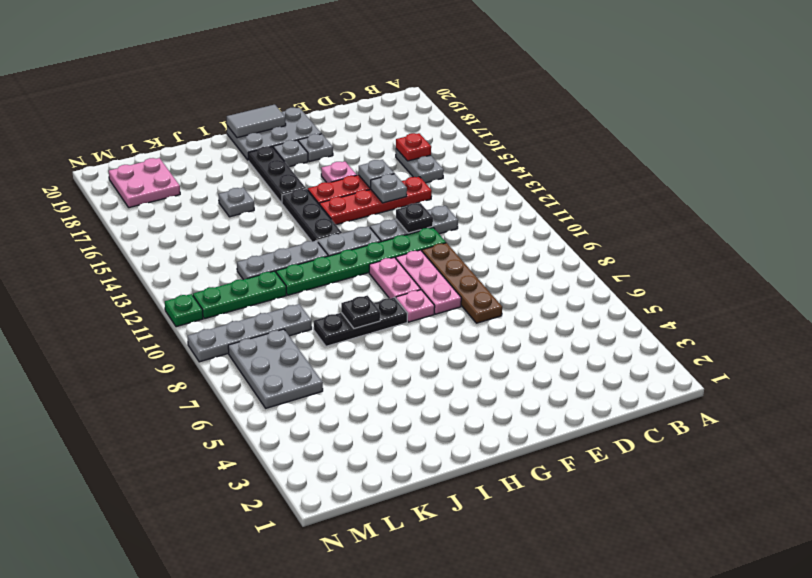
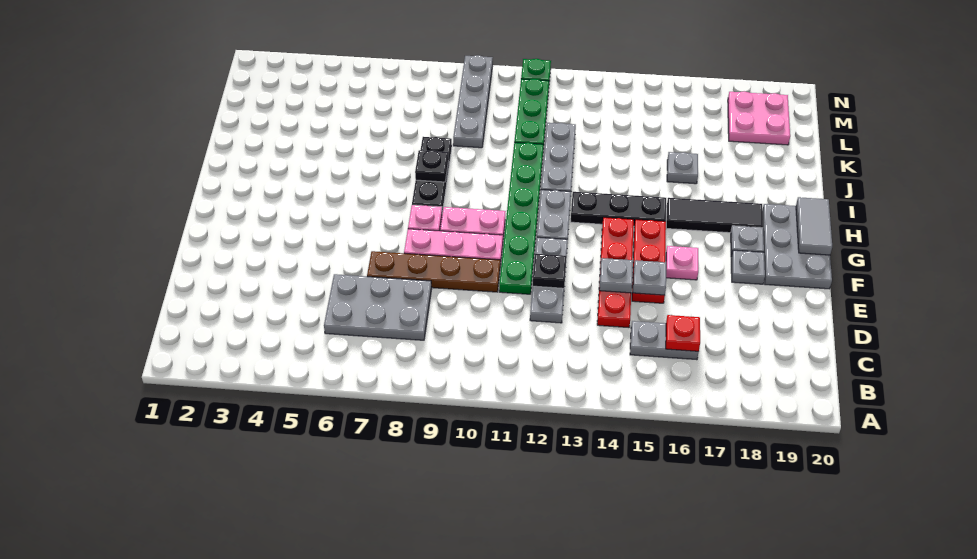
black 1x3 plate [248,147,306,203] -> black 1x3 tile [666,198,763,233]
grey 2x3 plate [228,329,323,408] -> grey 2x3 plate moved to [324,274,432,340]

